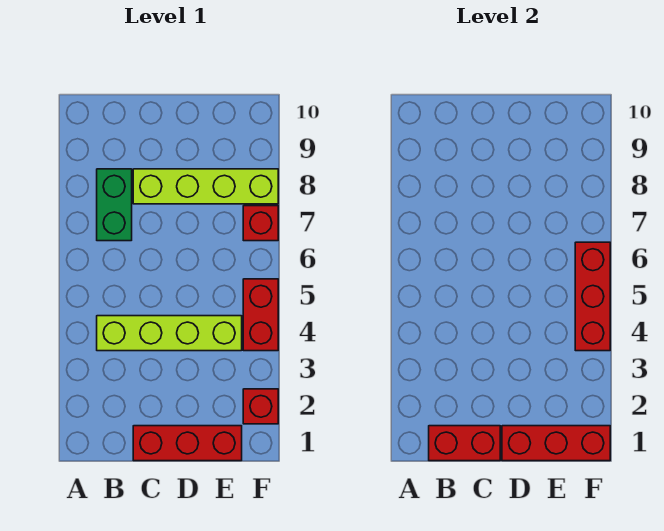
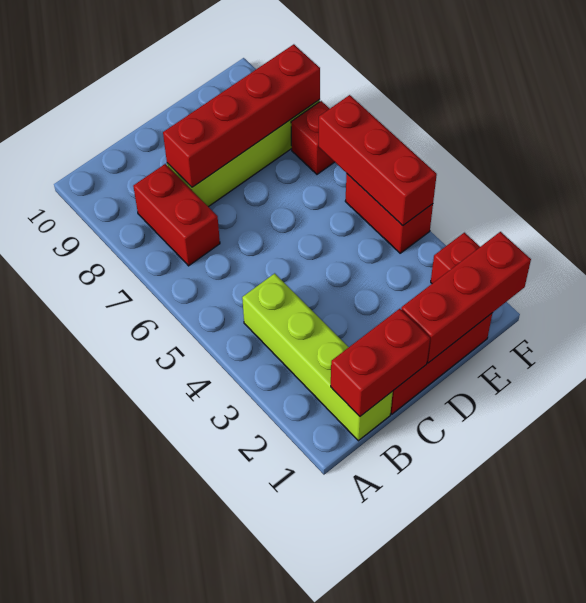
lime 1x4 brick [97,316,242,351] -> lime 1x4 brick turned to [242,273,393,441]
green 1x2 brick [97,169,132,241] -> red 1x2 brick [133,164,220,266]
none -> red 1x4 brick [163,44,320,187]

